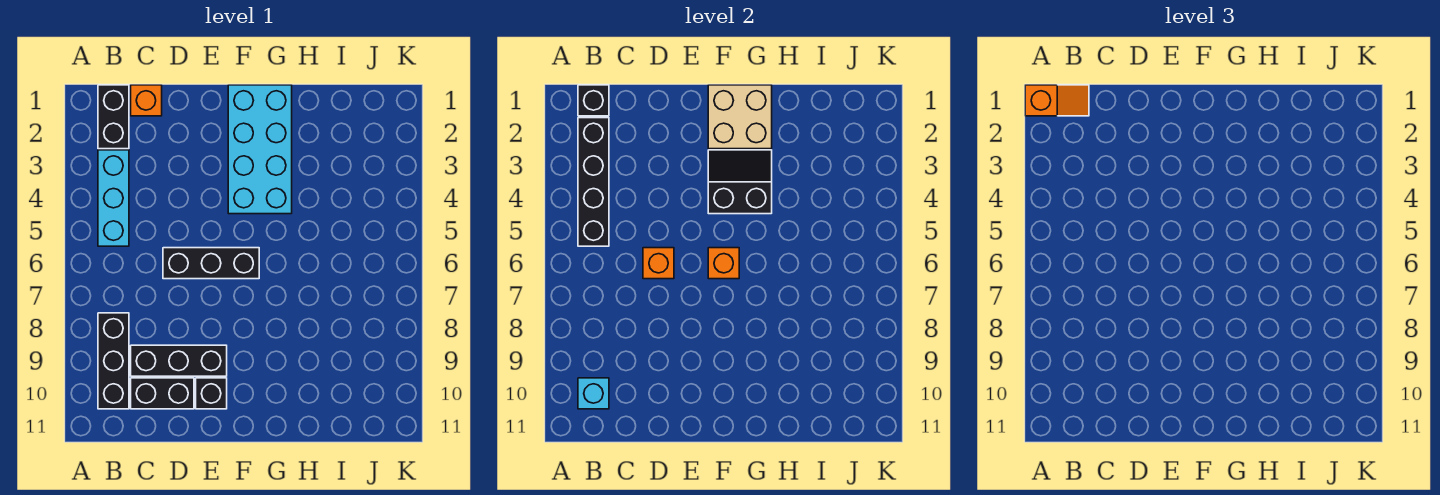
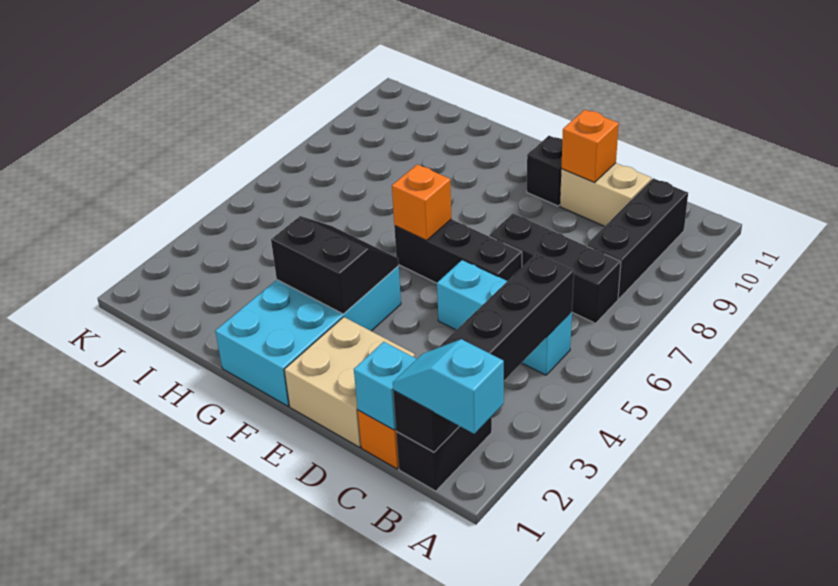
orange 1x2 slope [1025,85,1089,116] -> cyan 1x2 slope [393,339,504,434]
cyan 1x3 brick [98,150,129,246] -> cyan 1x3 brick turned to [437,260,572,375]
cyan 1x1 brick [578,378,609,409] -> cyan 1x1 brick moved to [354,342,417,430]
black 1x3 brick [131,345,227,376] -> black 1x3 brick moved to [489,214,621,323]
black 1x2 brick [131,378,194,409] -> tan 1x2 brick [560,163,652,226]
orange 1x1 brick [643,248,674,279] -> orange 1x1 brick moved to [561,110,619,183]
tan 2x2 brick [708,85,772,149] -> tan 2x2 brick moved to [284,317,415,447]
black 2x2 slope [708,150,772,214] -> black 2x2 slope turned to [271,216,399,314]

